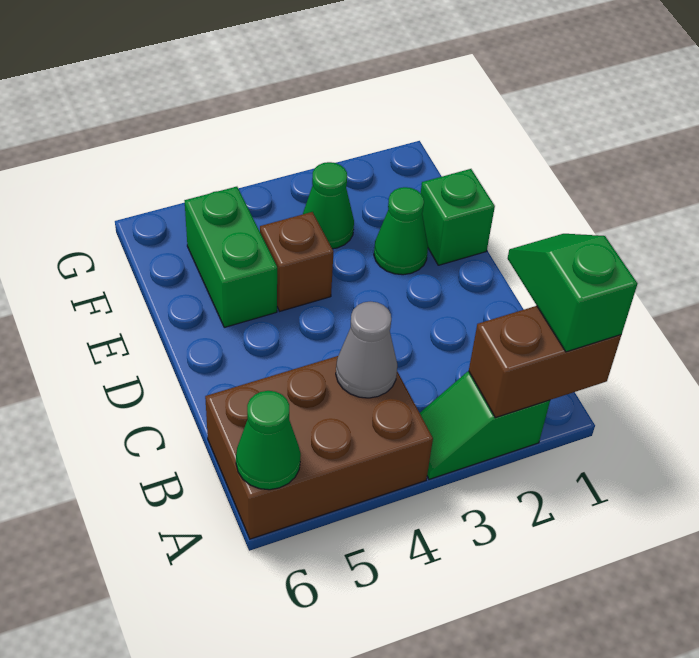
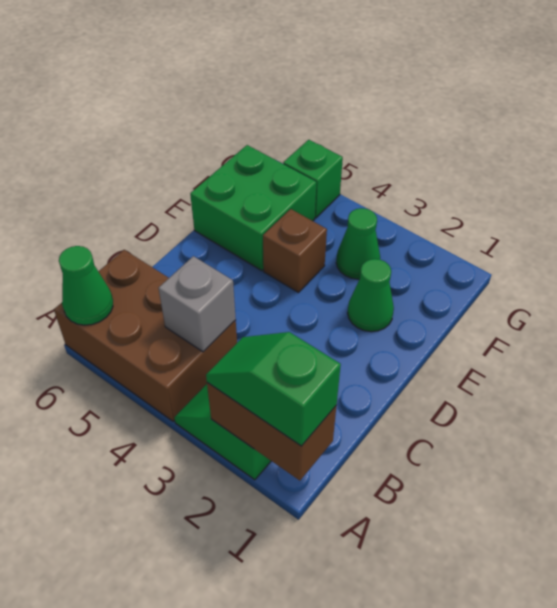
green 1x2 slope [508,234,637,352] -> green 1x2 slope turned to [206,332,341,446]
grey 1x1 cone [336,302,397,398] -> grey 1x1 brick [159,256,236,352]
green 1x1 brick [421,169,495,265] -> green 1x1 brick moved to [283,140,343,218]
green 1x2 brick [185,187,277,327] -> green 2x2 brick [190,145,316,271]

